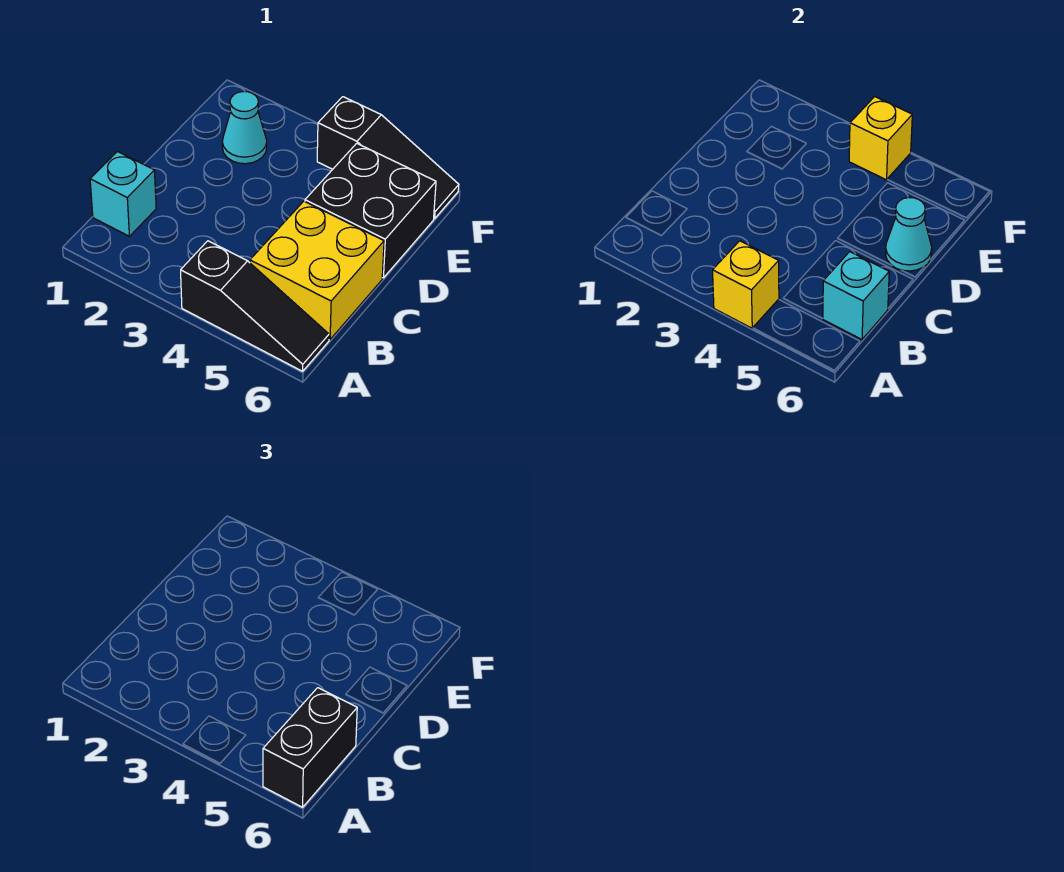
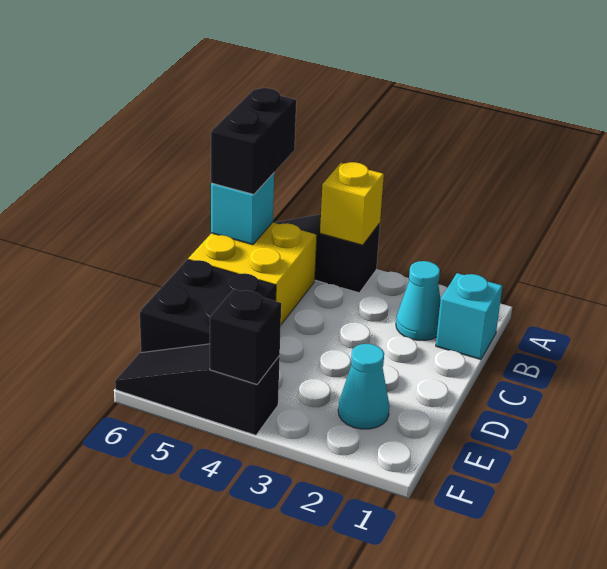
cyan 1x1 cone [886,198,932,271] -> cyan 1x1 cone moved to [396,261,441,340]
yellow 1x1 brick [849,97,912,180] -> black 1x1 brick [210,289,281,384]

